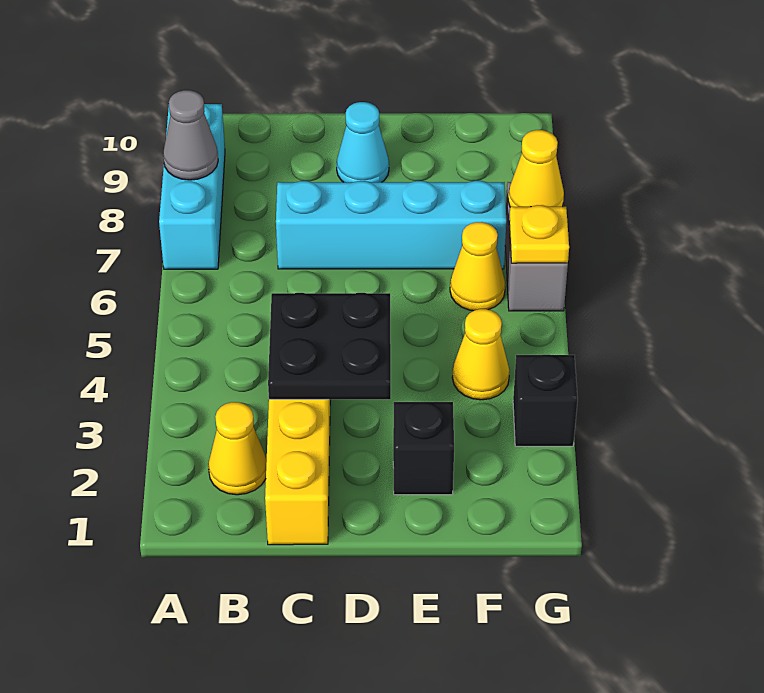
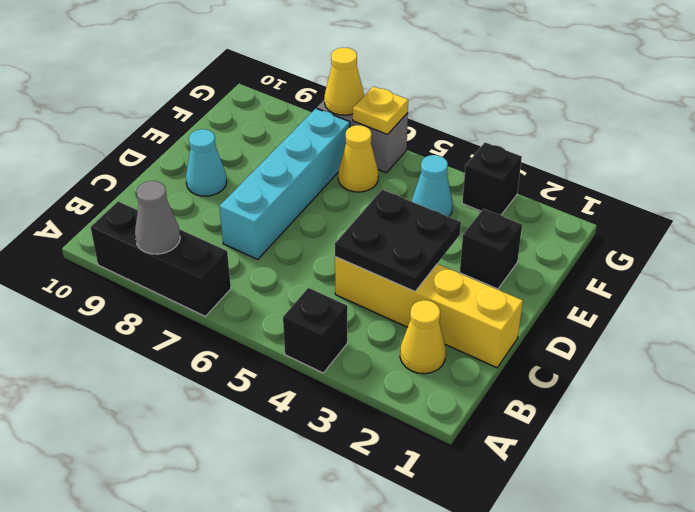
none -> black 1x1 brick [283,288,347,373]
cyan 1x3 brick [159,104,225,269] -> black 1x3 brick [91,201,231,316]
yellow 1x1 cone [452,309,510,400] -> cyan 1x1 cone [412,155,453,217]

